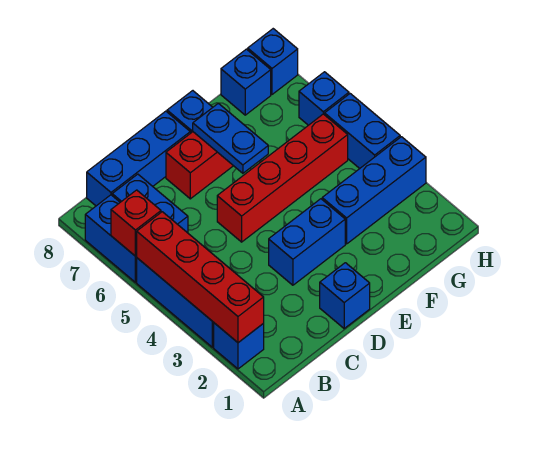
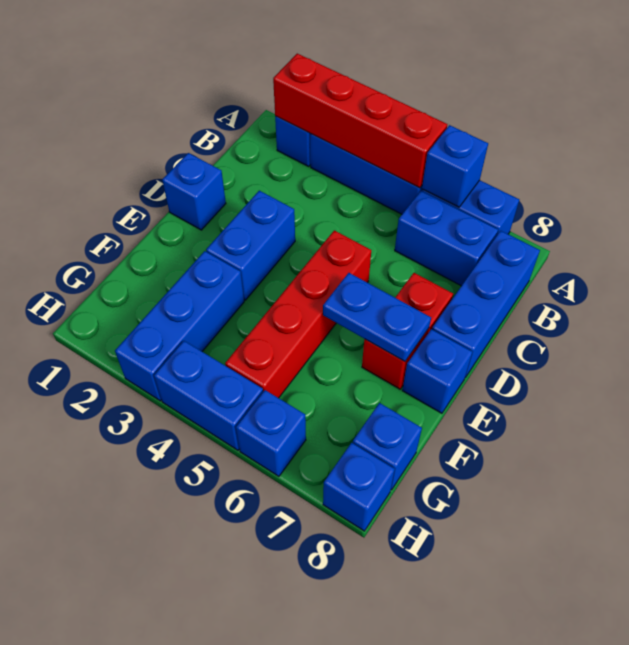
red 1x1 brick [111,190,161,256] -> blue 1x1 brick [422,125,488,207]

